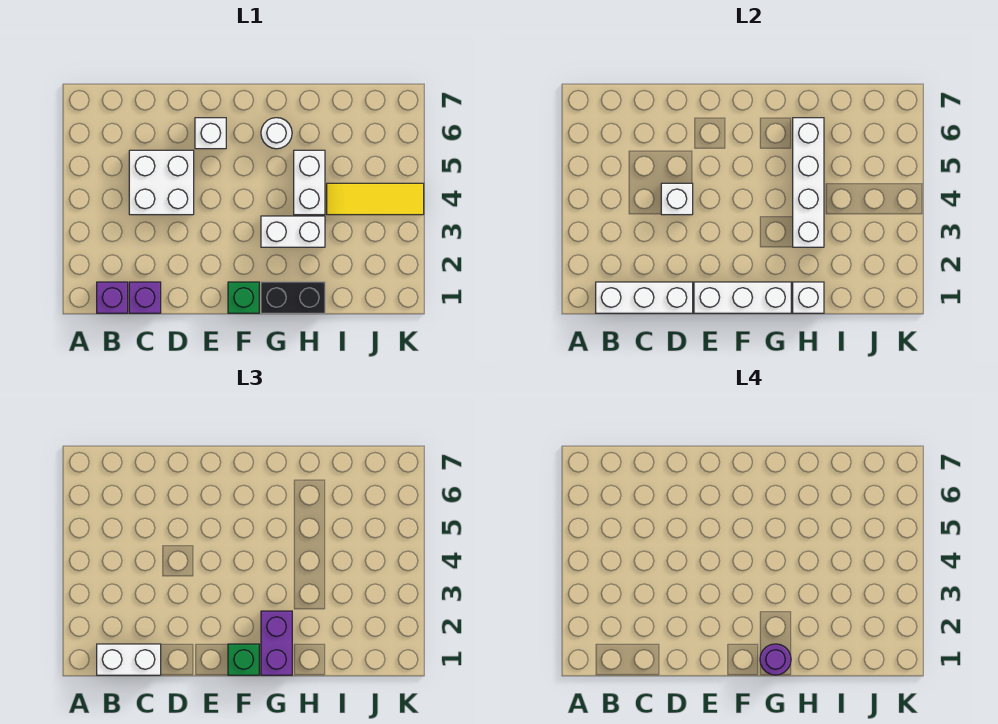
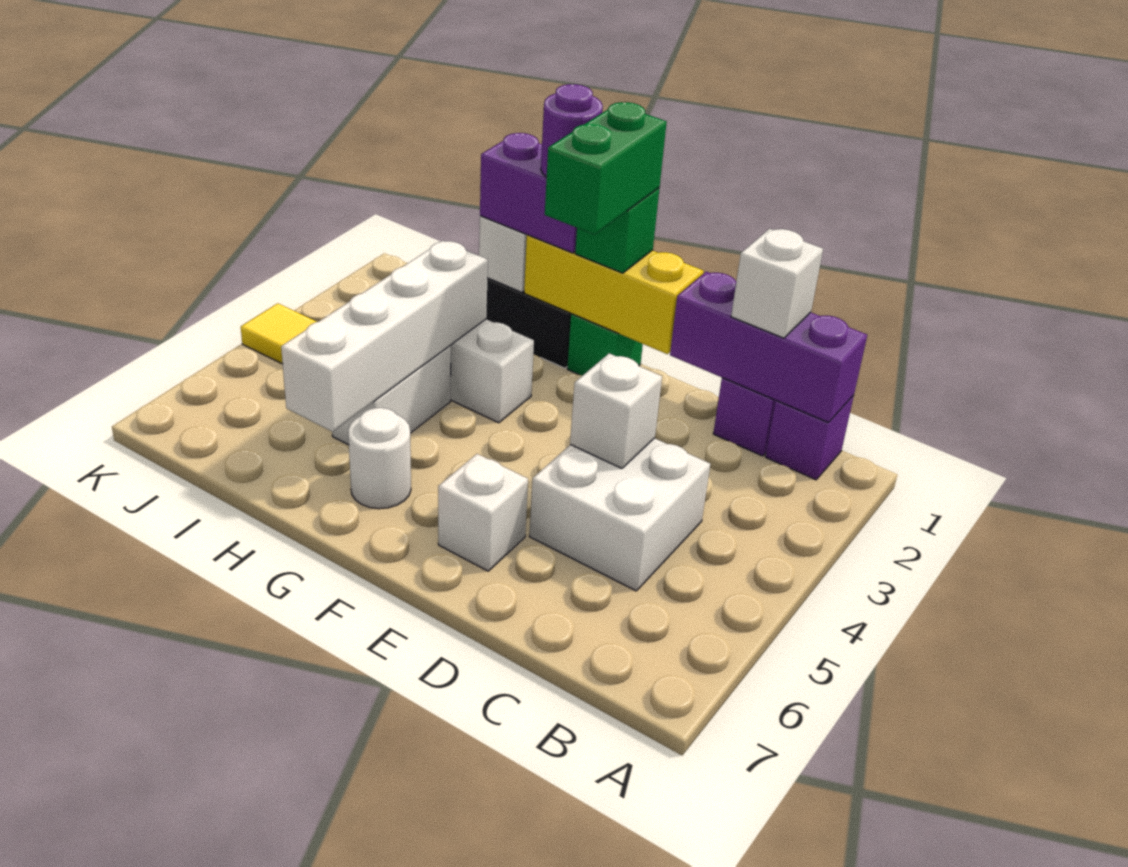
white 1x3 brick [596,282,693,313] -> purple 1x3 brick [670,272,867,423]
white 1x2 brick [97,644,161,675] -> white 1x1 brick [731,229,823,338]
white 1x3 brick [694,282,791,313] -> yellow 1x3 brick [524,235,704,354]
none -> green 1x2 brick [545,102,667,235]
purple 1x2 brick [261,611,292,675] -> purple 1x2 brick turned to [480,133,577,253]

